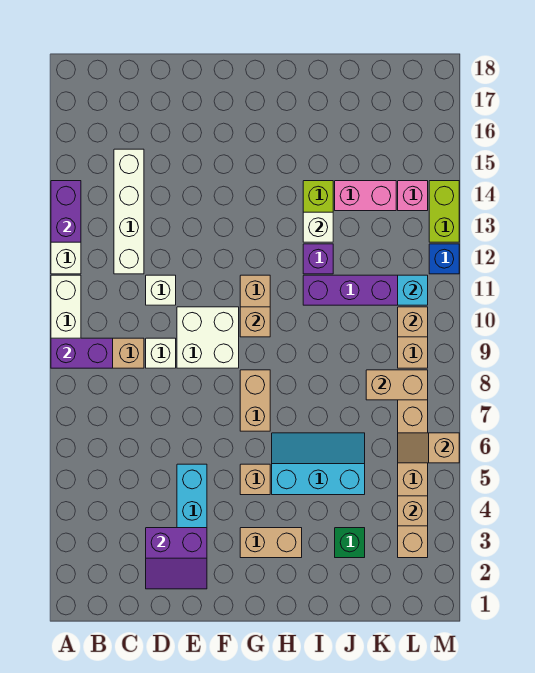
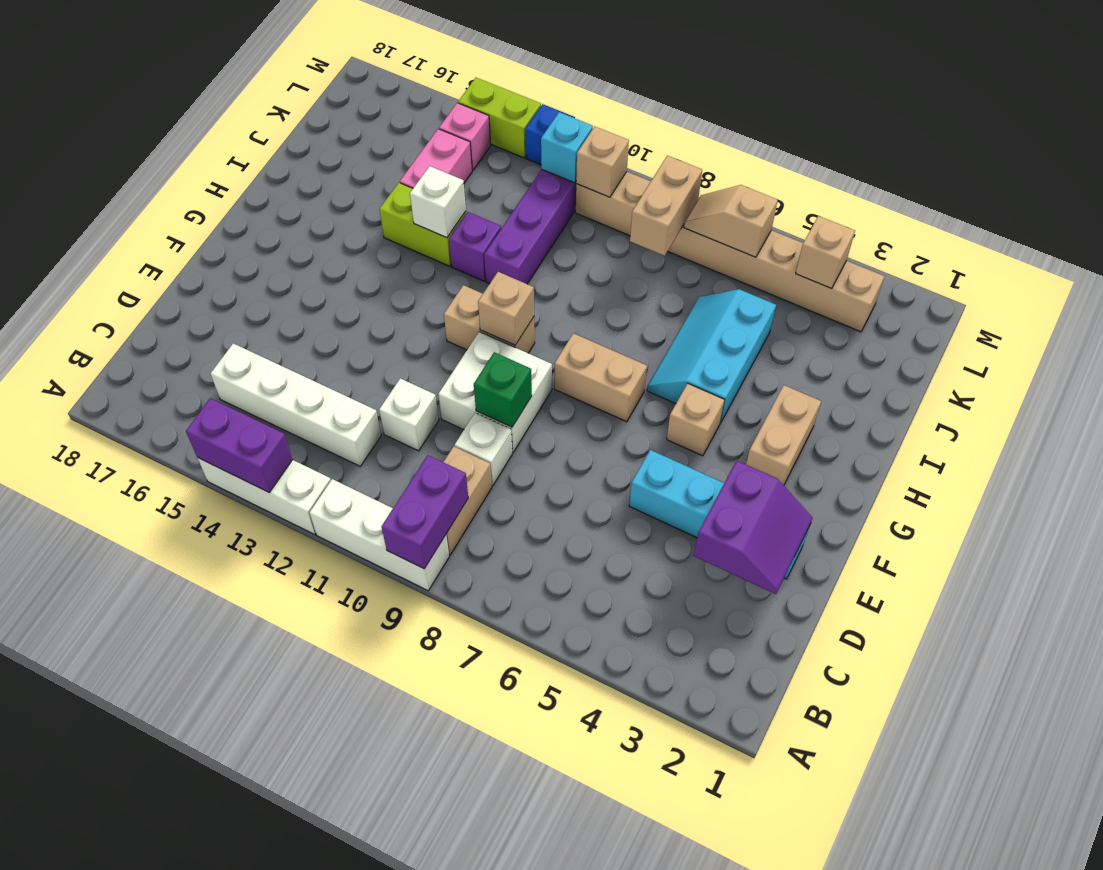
green 1x1 brick [335,528,365,558] -> green 1x1 brick moved to [474,352,532,427]
tan 1x2 slope [398,433,459,463] -> tan 1x2 slope turned to [684,185,778,257]

